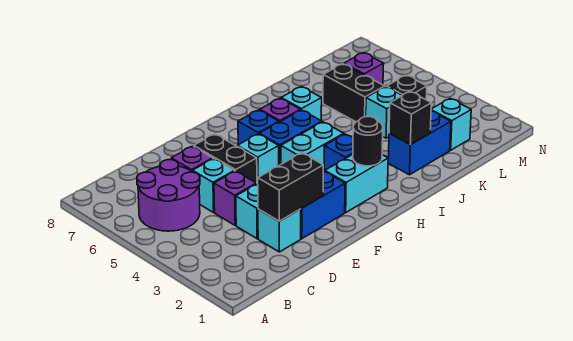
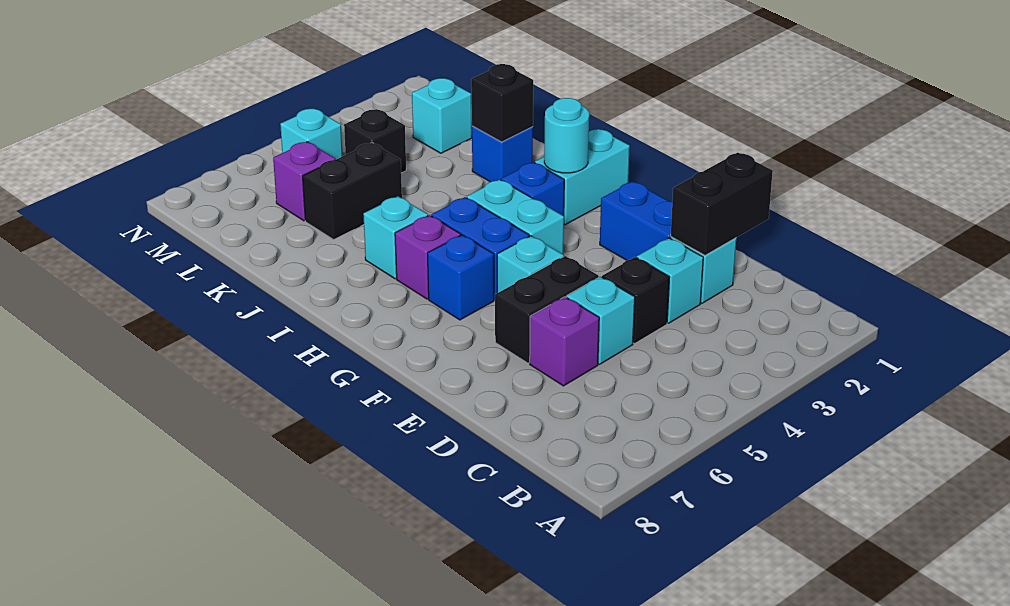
purple 2x2 round brick [137,160,200,231] -> none
black 1x2 brick [258,153,323,221] -> black 1x2 brick turned to [671,153,773,255]
purple 1x1 brick [214,171,256,225] -> black 1x1 brick [602,257,670,344]
cyan 1x2 brick [325,154,388,212] -> cyan 1x2 brick turned to [535,129,630,225]
black 1x1 round brick [353,117,383,166] -> cyan 1x1 round brick [544,98,589,173]
blue 1x2 brick [388,111,451,175] -> blue 1x1 brick [472,126,533,182]
cyan 1x1 brick [366,87,402,138] -> cyan 1x1 brick moved to [280,108,343,160]

